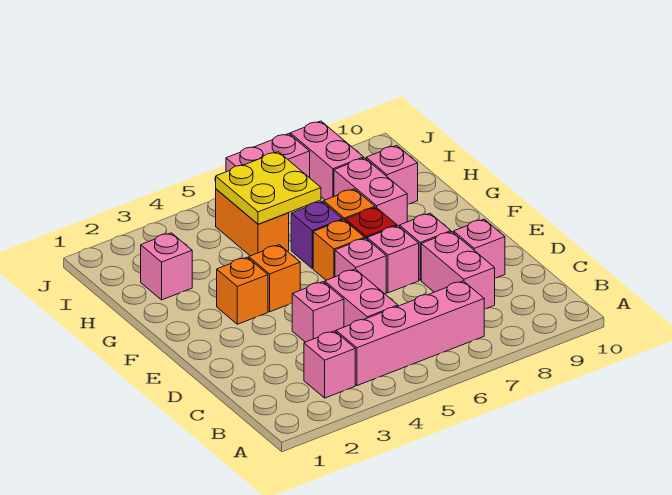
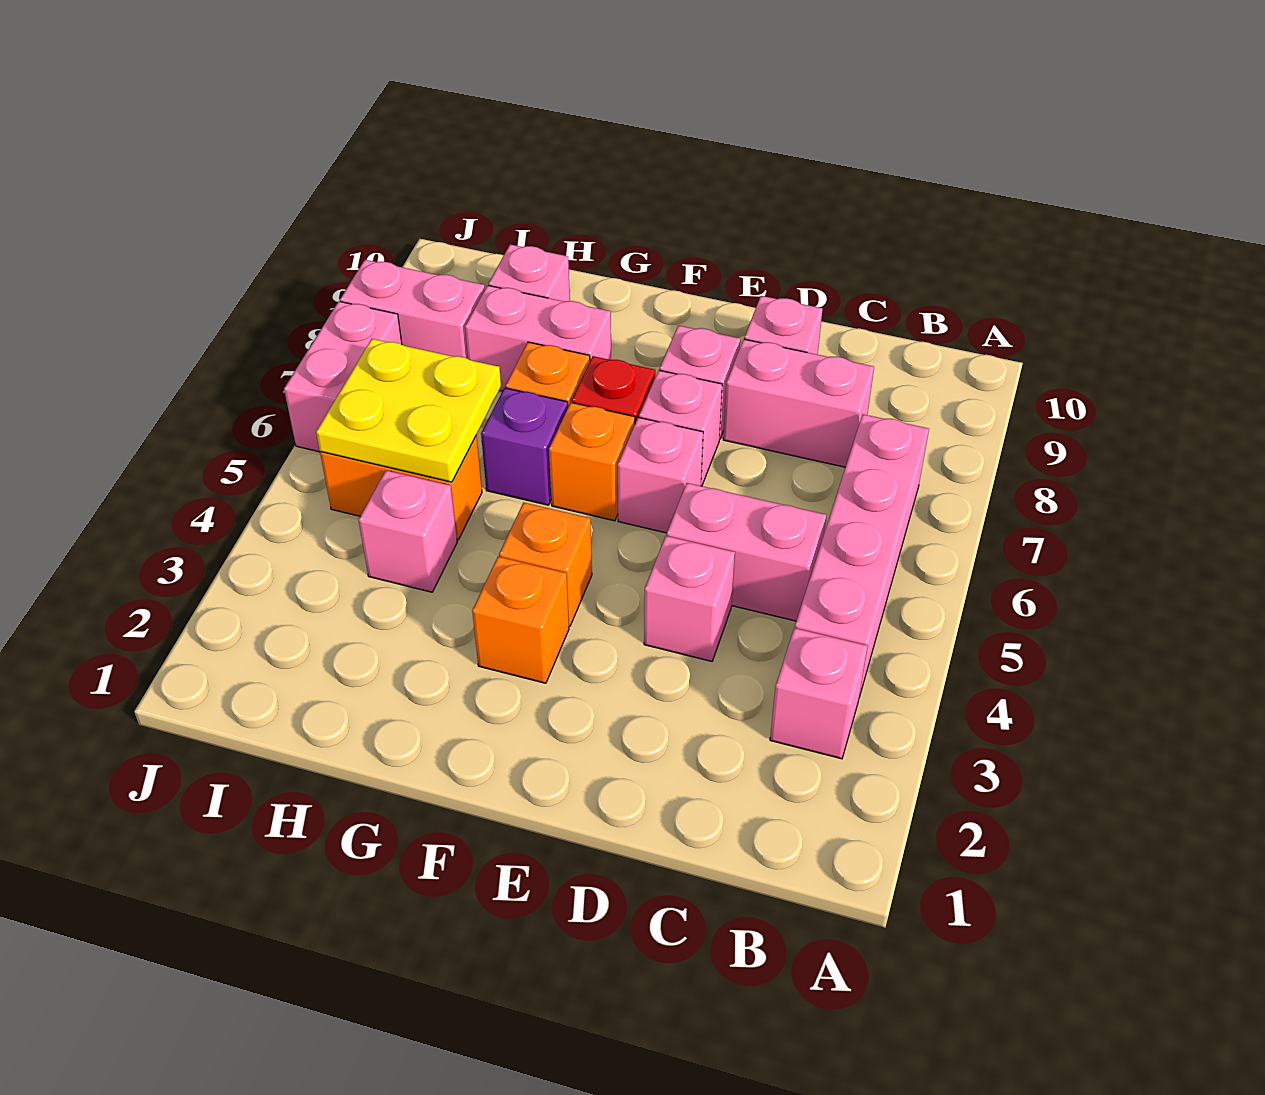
pink 1x1 brick [141,233,192,300] -> pink 1x1 brick moved to [358,470,457,592]

